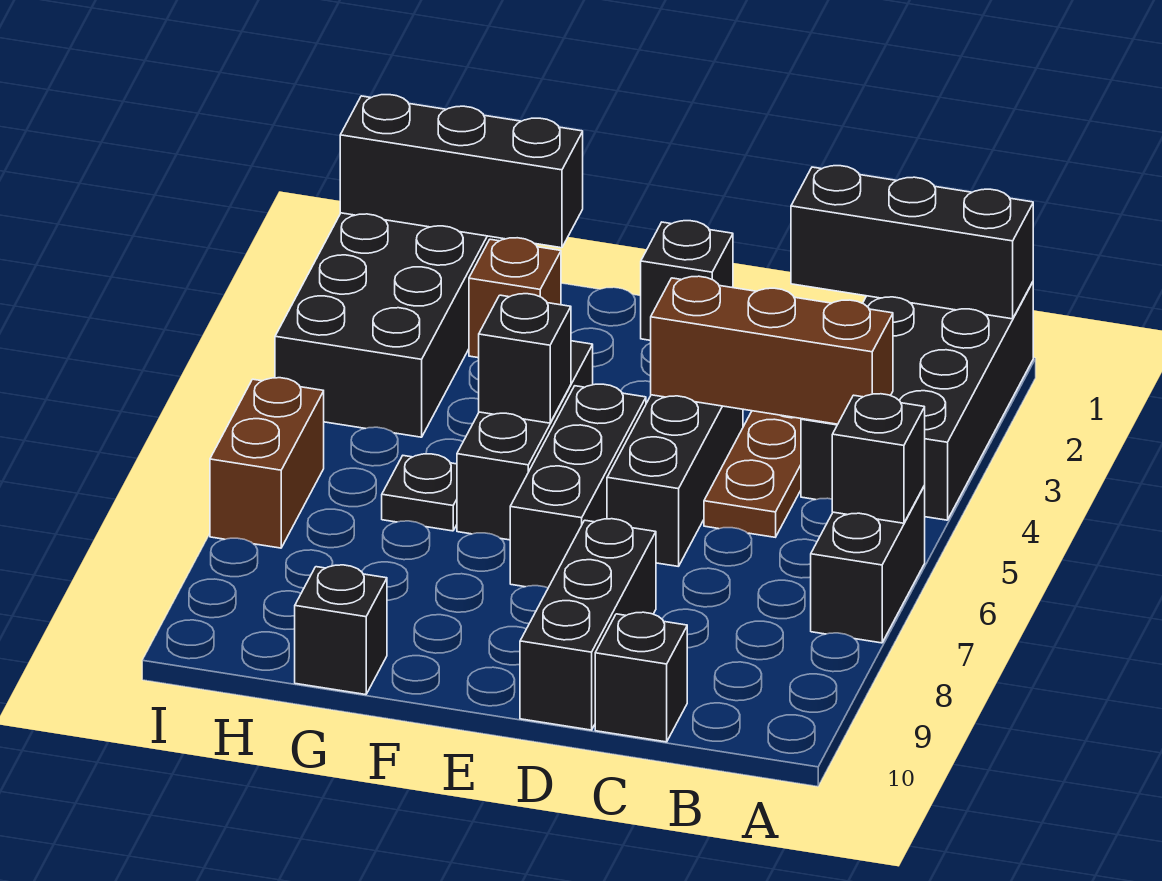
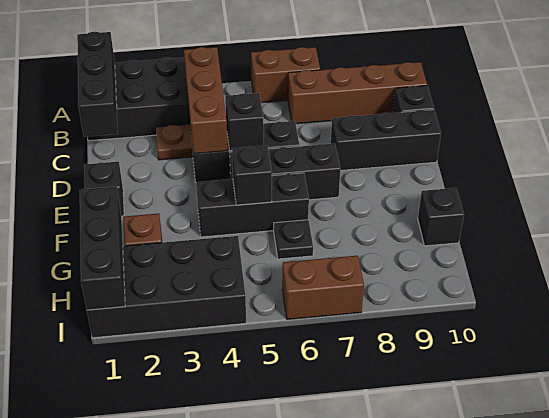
black 1x2 brick [811,486,925,643] -> brown 1x2 brick [251,47,320,103]
black 1x1 brick [832,394,925,523] -> black 1x1 brick moved to [225,93,264,151]
none -> brown 1x4 brick [288,62,427,124]

